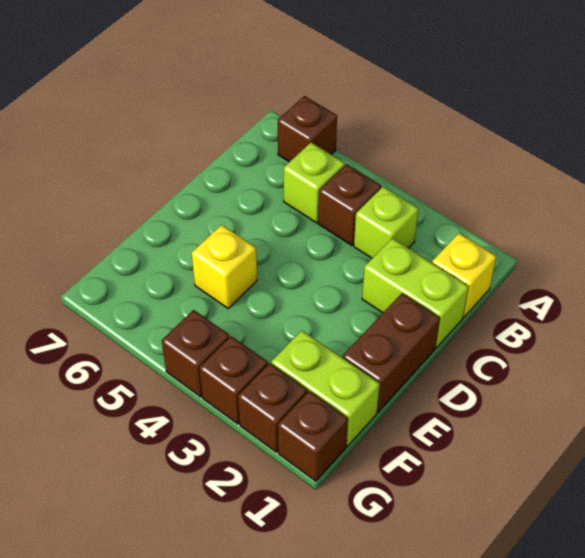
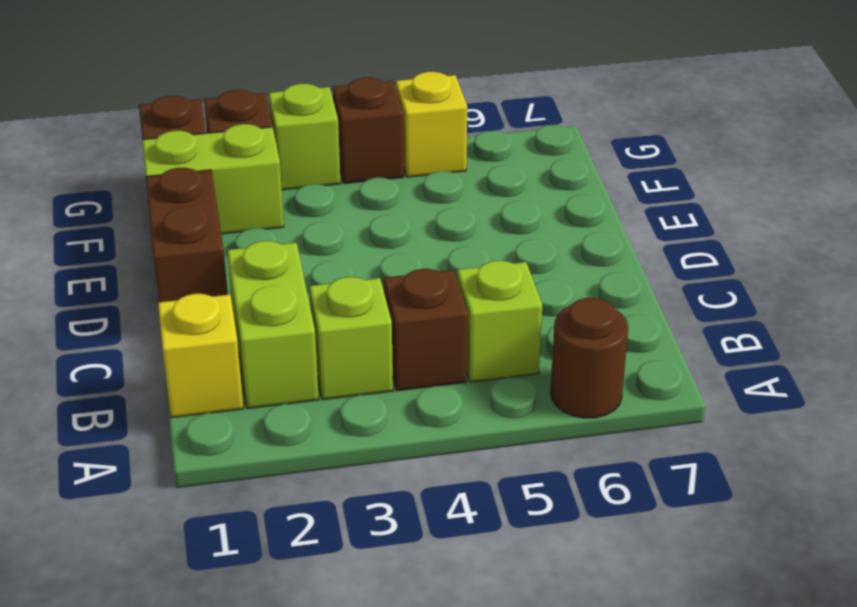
brown 1x1 brick [278,96,337,162] -> brown 1x1 round brick [551,298,628,418]
lime 1x2 brick [362,238,469,348] -> lime 1x2 brick turned to [227,241,319,409]
yellow 1x1 brick [192,225,257,308] -> yellow 1x1 brick moved to [396,72,467,177]
brown 1x1 brick [199,336,268,424] -> lime 1x1 brick [269,84,341,190]

